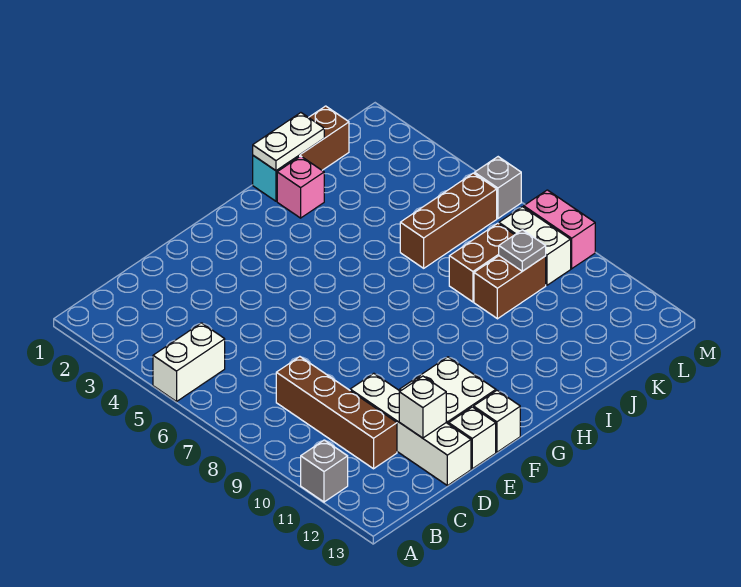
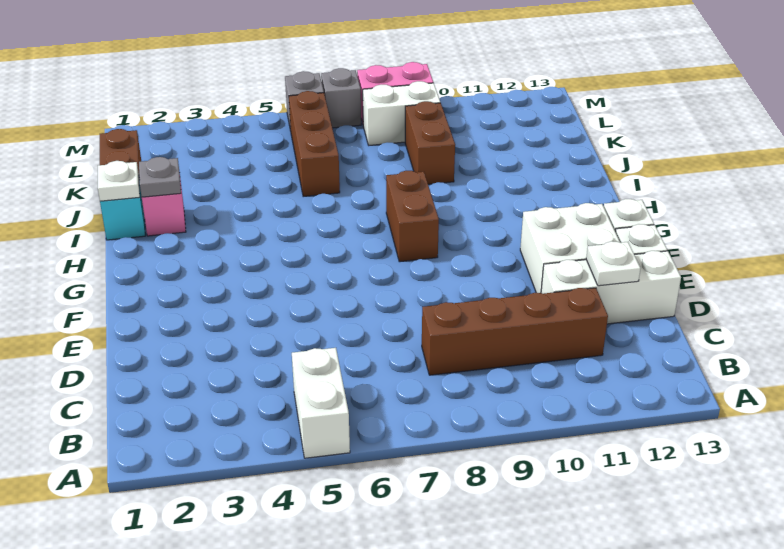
grey 1x1 brick [301,440,348,502] -> grey 1x1 brick moved to [321,68,361,128]
white 1x4 brick [350,373,471,486] -> white 1x3 brick [541,251,681,324]
white 1x1 brick [399,376,446,438] -> white 1x1 plate [586,241,641,286]
white 1x2 plate [253,113,324,171] -> white 1x1 plate [98,161,140,201]
brown 1x2 brick [449,223,514,302] -> brown 1x2 brick moved to [386,171,439,262]
grey 1x1 plate [499,230,546,271] -> grey 1x1 plate moved to [139,157,181,197]

